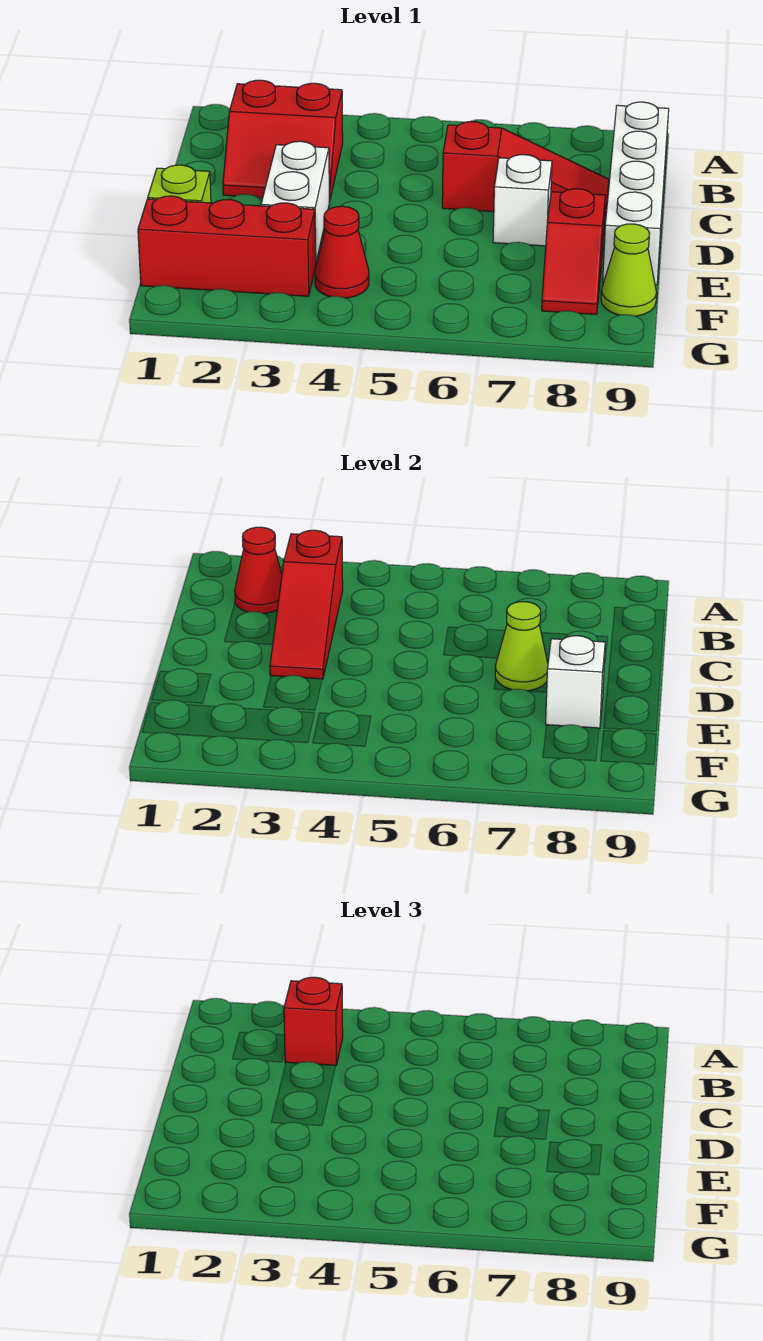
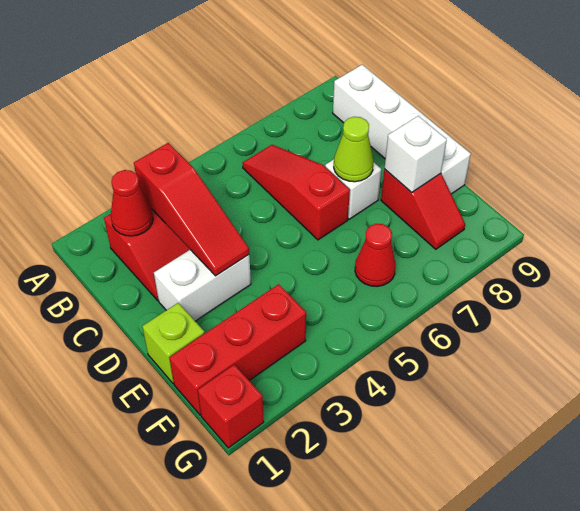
red 1x1 brick [284,977,343,1066] -> red 1x1 brick moved to [198,365,264,448]
red 1x3 slope [442,122,609,218] -> red 1x3 slope turned to [243,145,350,240]
white 1x2 brick [261,141,330,262] -> white 1x2 brick turned to [154,250,251,321]
red 1x1 cone [315,206,369,298] -> red 1x1 cone moved to [355,224,396,286]
lime 1x1 cone [601,224,657,316] -> none

